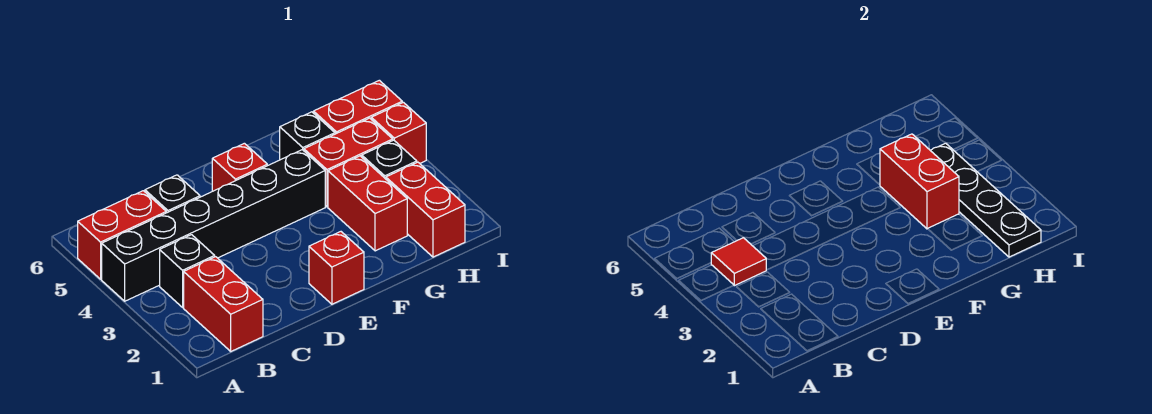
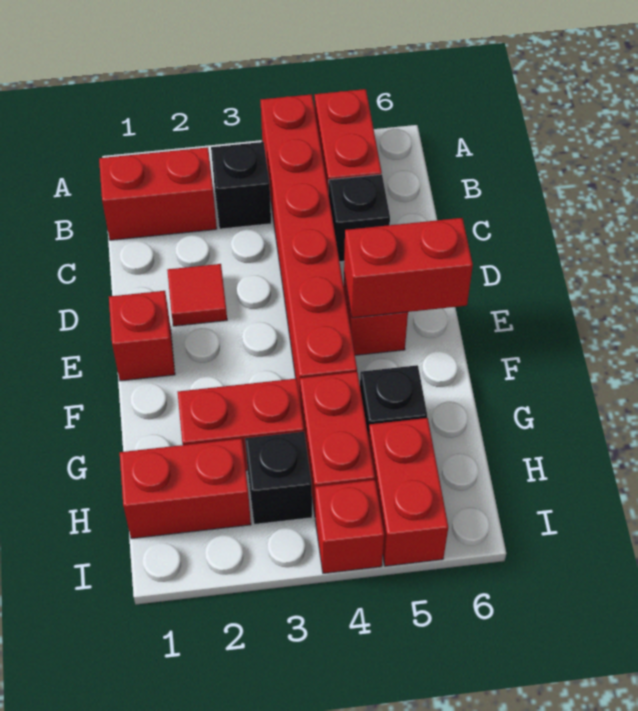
black 1x6 brick [102,150,325,301] -> red 1x6 brick [261,94,357,397]
red 1x1 tile [711,238,766,286] -> red 1x1 tile moved to [167,264,227,326]
red 1x2 brick [880,134,959,229] -> red 1x2 brick moved to [344,218,473,318]
black 1x4 plate [931,143,1041,257] -> none

